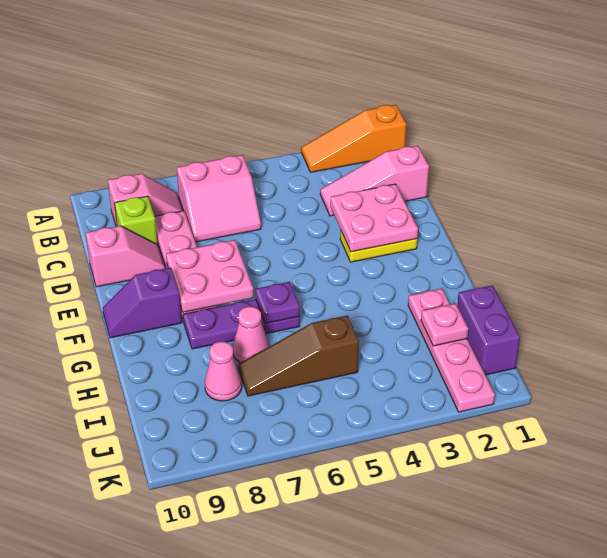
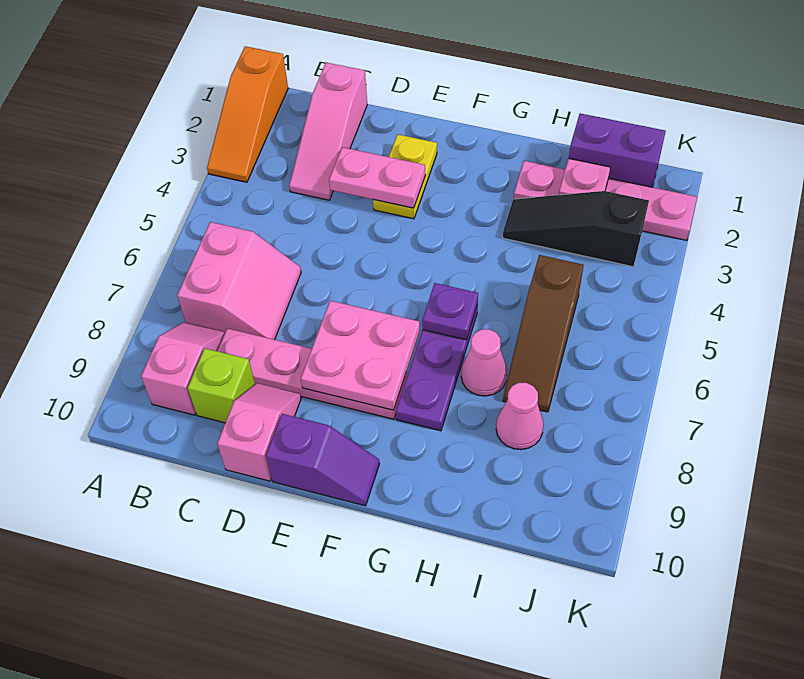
pink 2x2 plate [330,184,418,252] -> pink 1x2 plate [329,147,425,208]
purple 1x2 slope [103,268,182,338] -> purple 1x2 slope turned to [266,414,380,506]
none -> black 1x3 slope [503,191,649,267]

